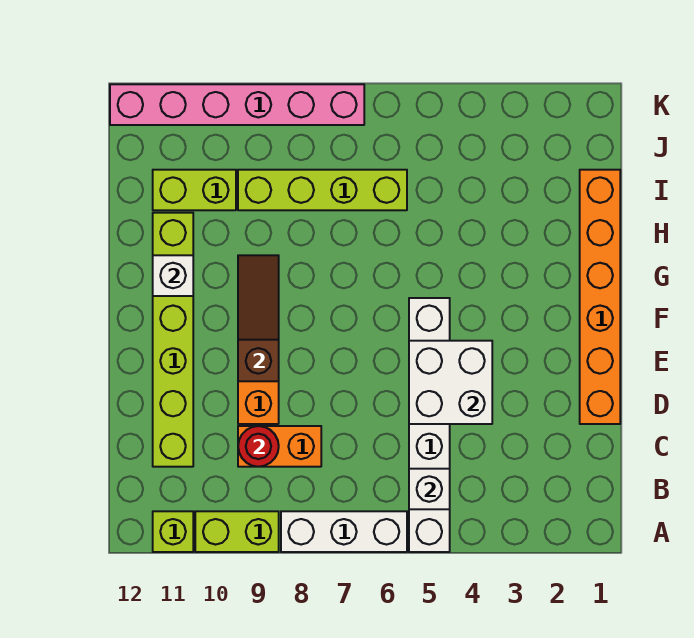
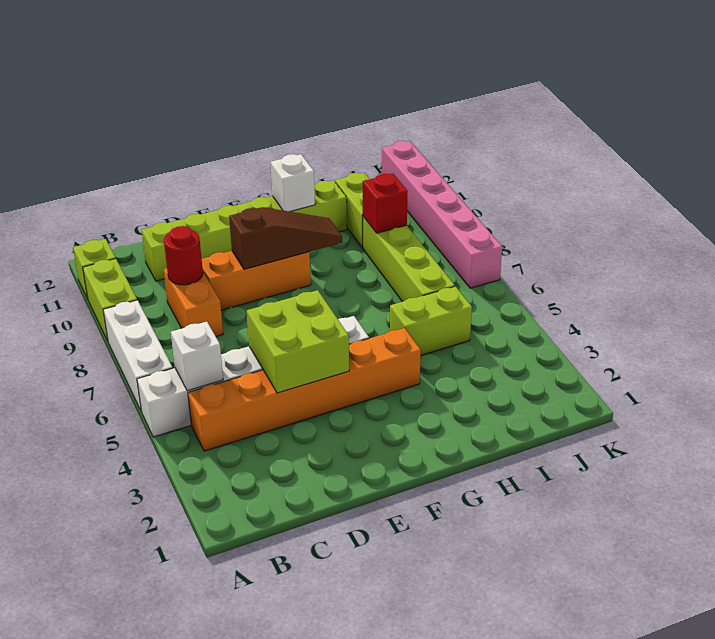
orange 1x6 brick [580,170,620,424] -> orange 1x6 brick moved to [188,328,421,451]
white 2x2 brick [409,341,492,424] -> lime 2x2 brick [247,290,349,393]
none -> lime 1x2 brick [390,286,472,355]
none -> red 1x1 brick [363,173,408,233]

